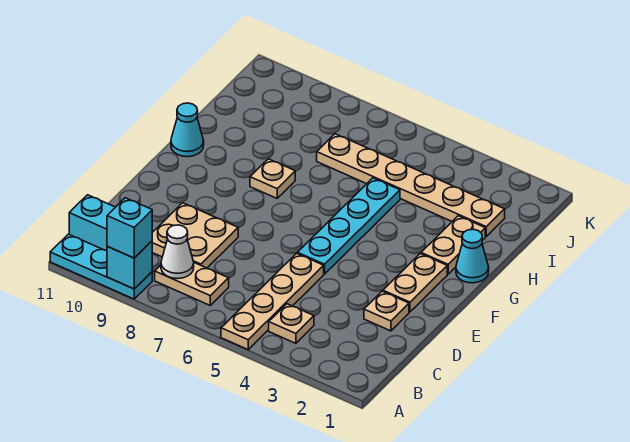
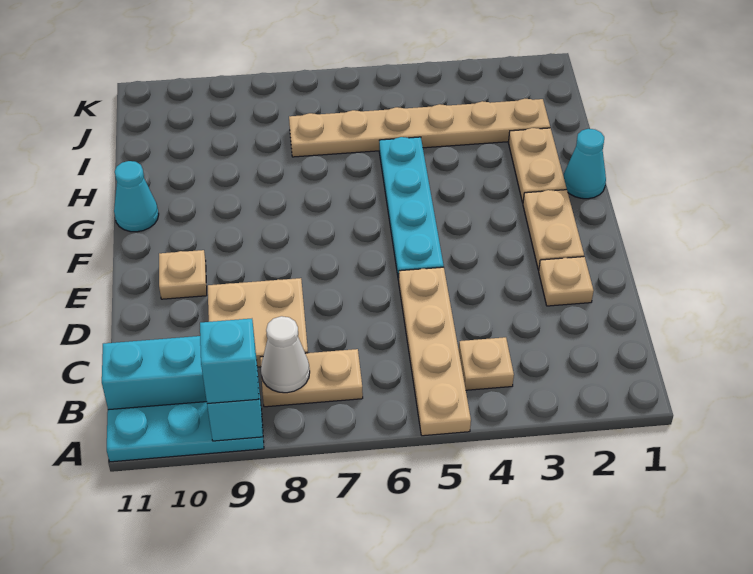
tan 1x1 plate [250,159,295,198] -> tan 1x1 plate moved to [159,250,207,299]

